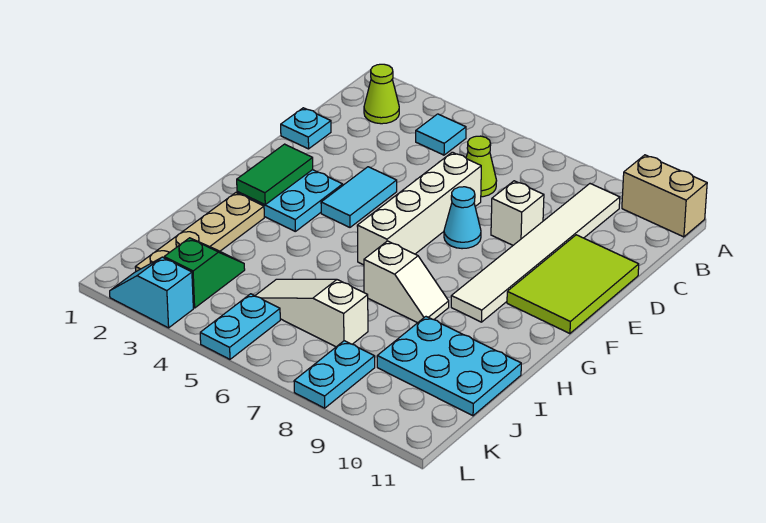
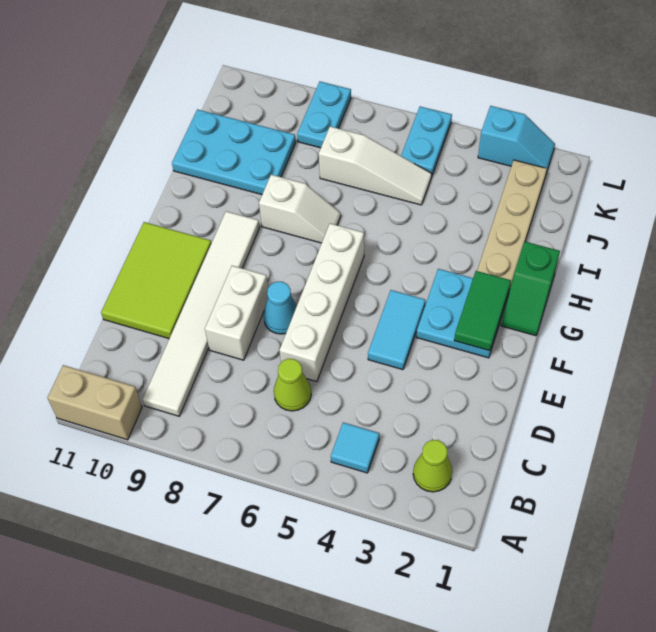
cyan 1x1 plate [281,108,331,149] -> none
white 1x1 brick [491,181,544,245] -> white 1x2 brick [205,266,268,360]
white 1x2 slope [364,241,449,323] -> white 1x2 slope turned to [259,175,341,243]
green 1x2 slope [164,238,245,308] -> green 1x2 slope moved to [501,241,560,336]

